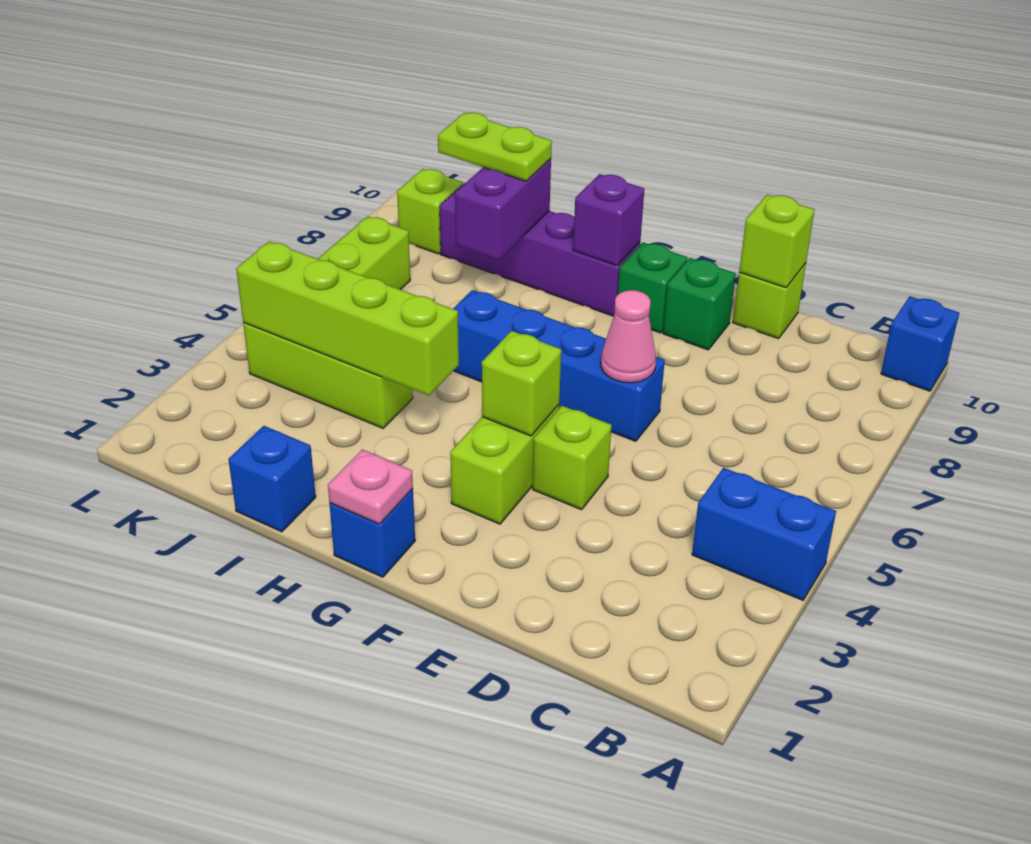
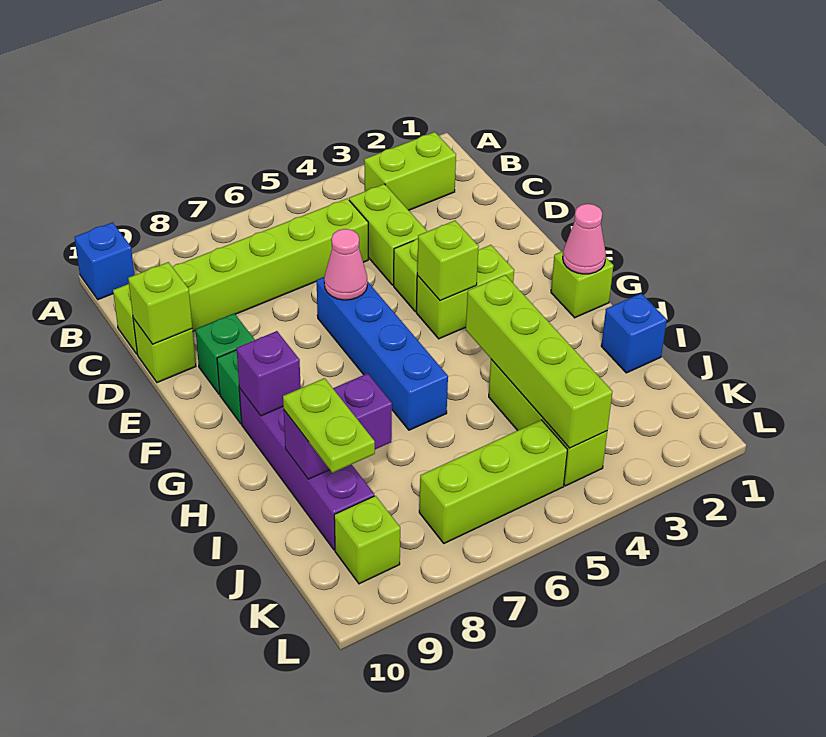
blue 1x2 brick [692,468,836,600] -> none
none -> lime 1x2 brick [364,132,456,210]
none -> lime 1x2 brick [349,184,427,285]
none -> lime 1x6 brick [113,199,368,354]
blue 1x1 brick [329,489,415,577] -> lime 1x1 brick [551,251,613,318]
pink 1x1 plate [328,450,413,524] -> pink 1x1 cone [563,204,606,274]

